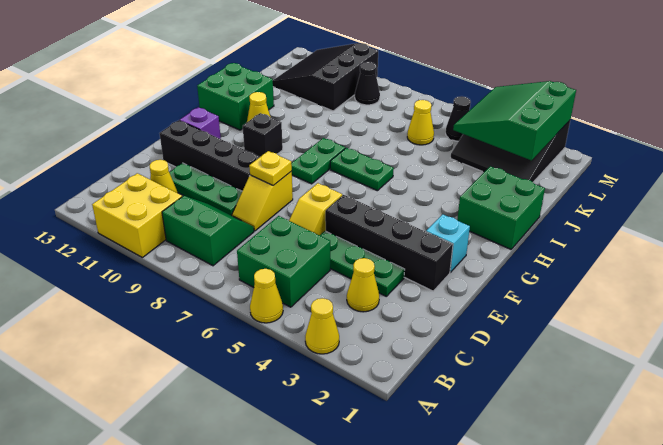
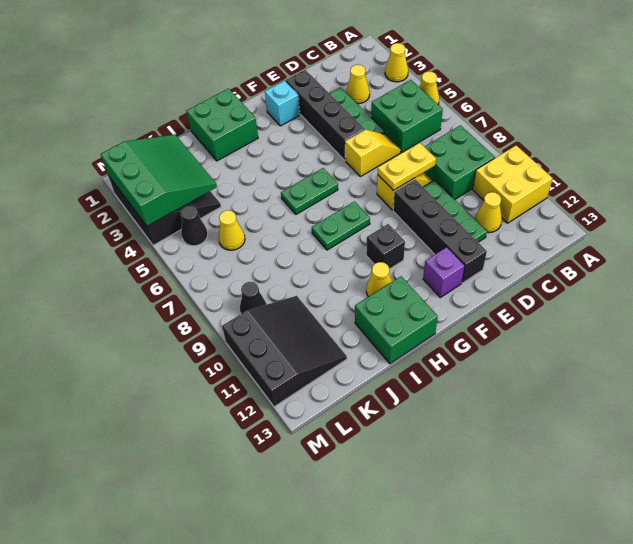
green 2x2 slope [162,196,254,266] -> green 2x2 brick [424,125,495,199]
yellow 1x1 plate [249,151,292,185] -> yellow 1x2 plate [378,143,436,191]
green 1x2 plate [330,148,394,191] -> green 1x2 plate turned to [281,168,338,214]
green 3x3 slope [453,81,576,160] -> green 3x3 slope turned to [101,135,217,226]
black 3x3 slope [273,43,378,111] -> black 3x3 slope turned to [222,296,347,407]

